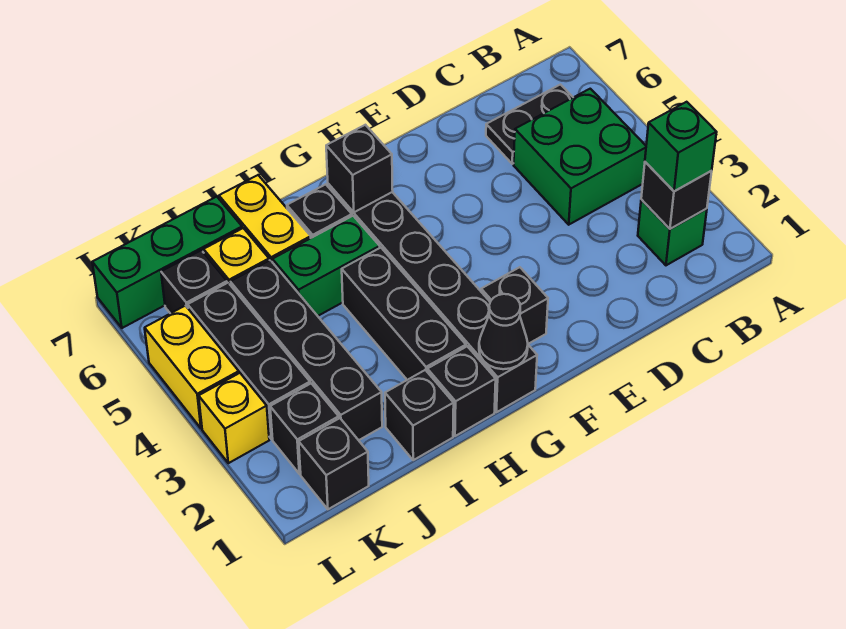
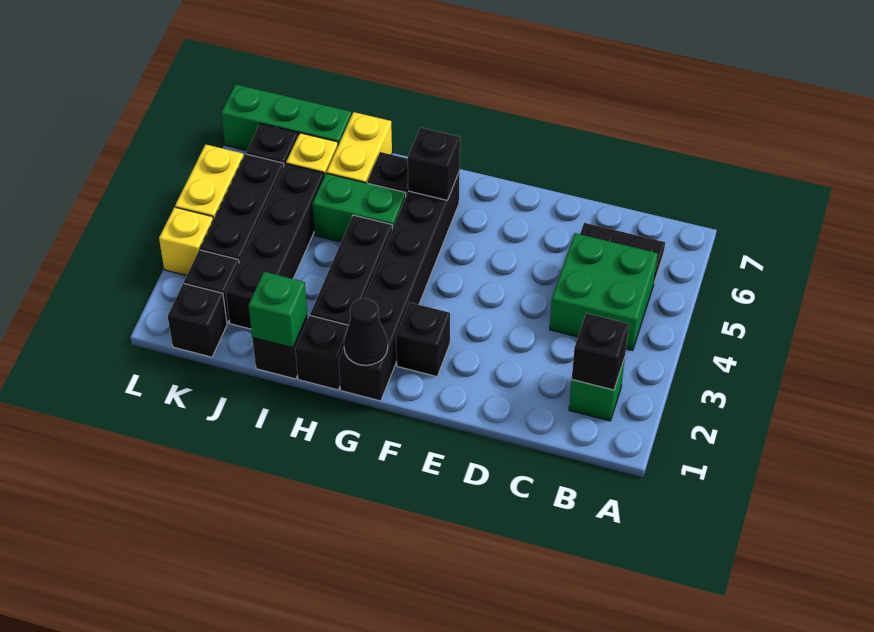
green 1x1 brick [645,102,717,191] -> green 1x1 brick moved to [249,272,307,348]

